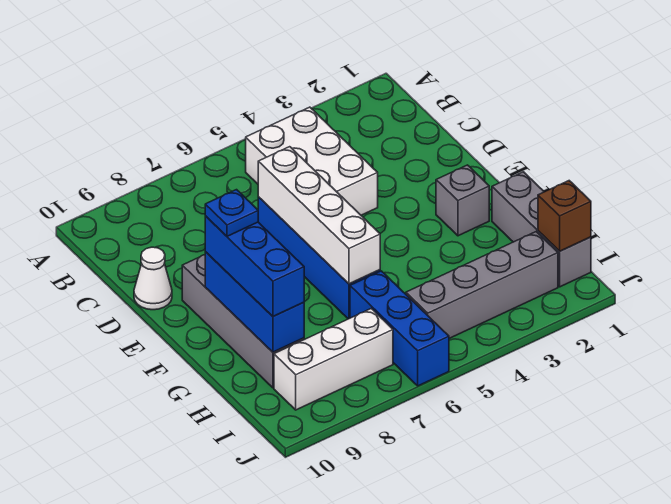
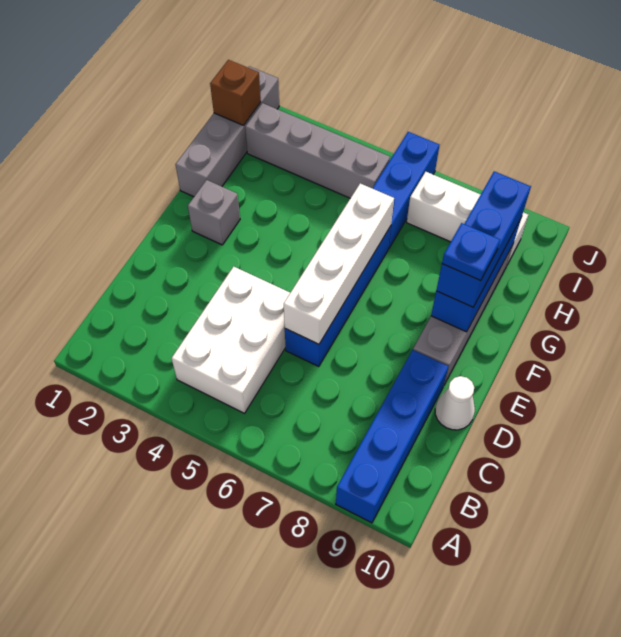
none -> blue 1x4 brick [336,350,448,523]
grey 1x3 brick [492,172,591,287] -> grey 1x4 brick [176,66,279,197]

